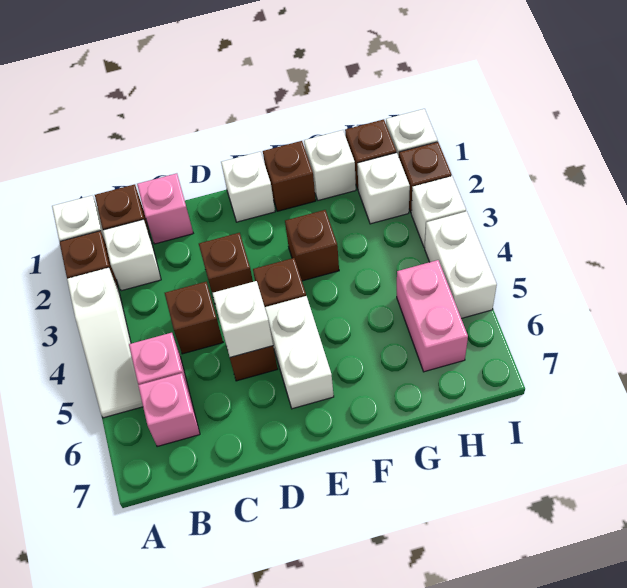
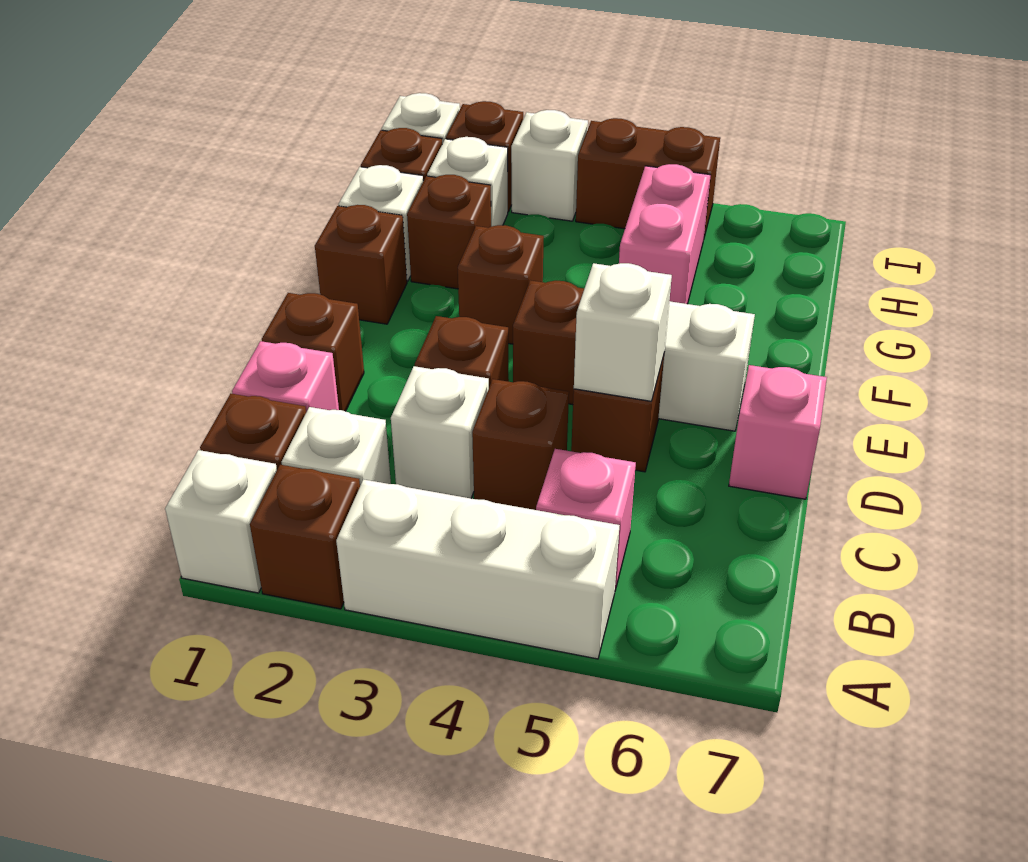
white 1x3 slope [67,268,143,418] -> white 1x3 brick [336,479,620,659]
pink 1x1 brick [138,373,200,447] -> pink 1x1 brick moved to [729,365,827,499]
none -> brown 1x1 brick [262,293,364,411]
white 1x1 brick [221,152,275,222] -> white 1x1 brick moved to [391,366,489,498]
none -> brown 1x1 brick [407,175,491,289]
pink 1x2 brick [397,260,468,372] -> pink 1x2 brick turned to [619,164,711,304]
white 1x2 brick [425,211,497,319] -> brown 1x2 brick [576,118,720,237]

